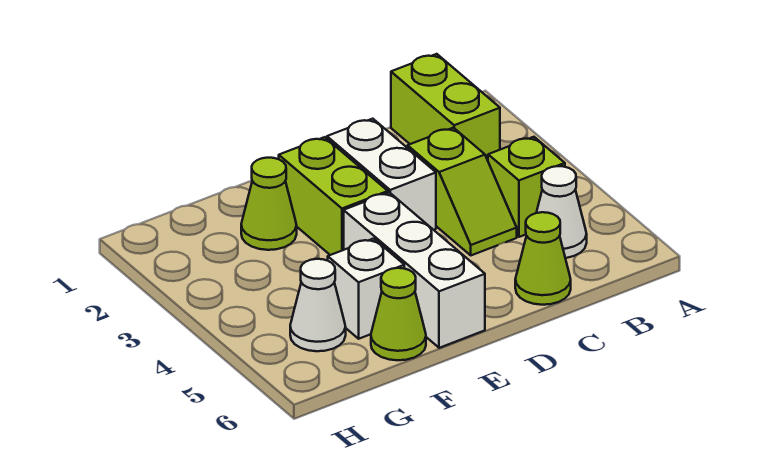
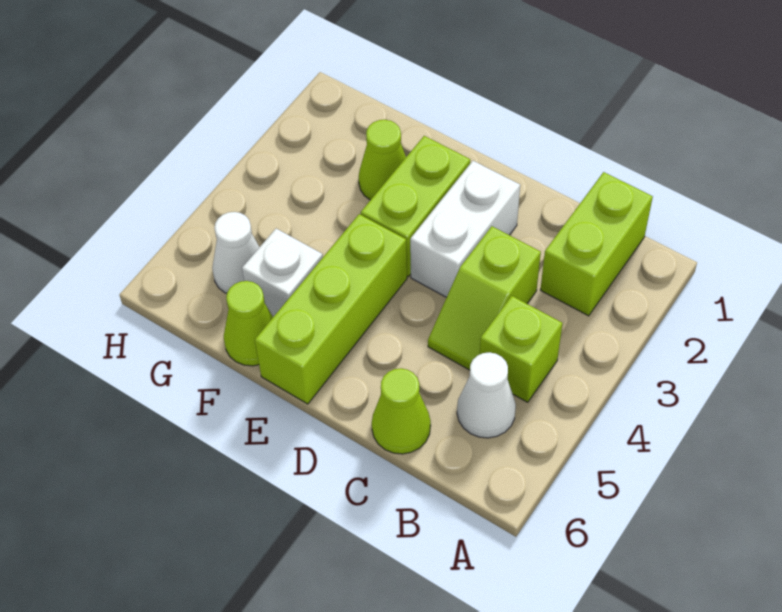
white 1x3 brick [344,192,485,348] -> lime 1x3 brick [255,214,407,404]

